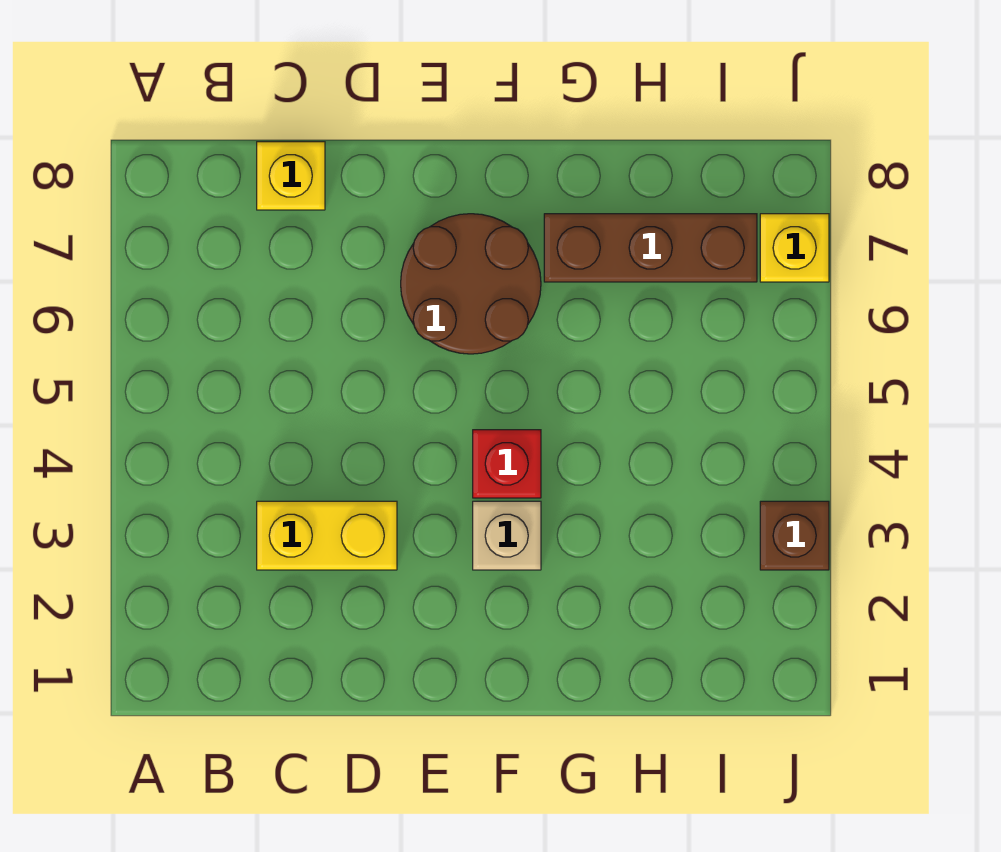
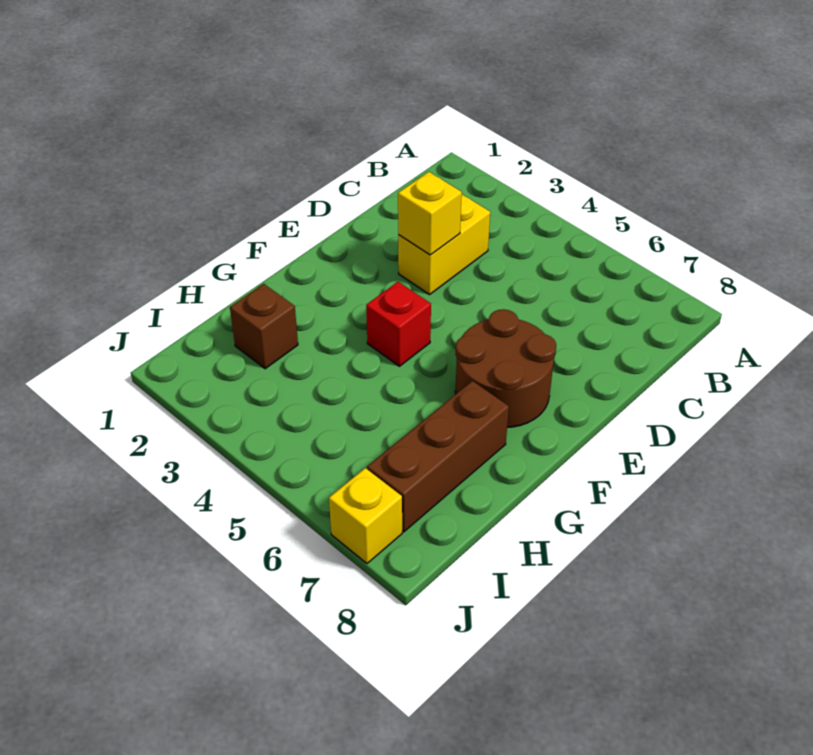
yellow 1x1 brick [257,142,325,210] -> yellow 1x1 brick moved to [398,172,462,255]
tan 1x1 brick [473,501,541,570] -> none
brown 1x1 brick [760,501,829,570] -> brown 1x1 brick moved to [230,284,298,369]

